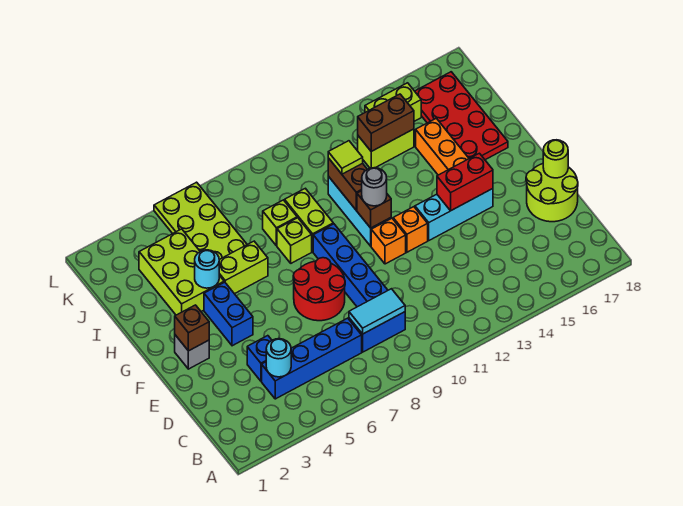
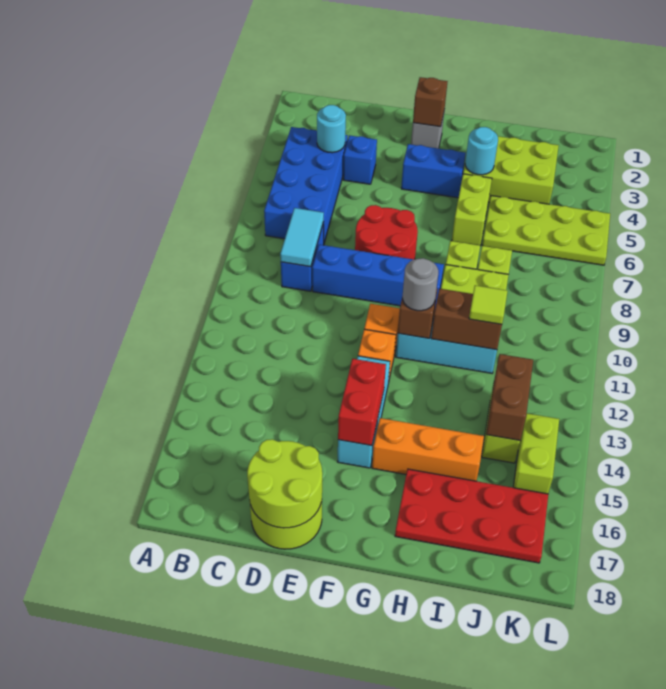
blue 1x4 brick [262,318,362,399] -> blue 2x4 brick [264,127,348,243]
lime 1x1 round brick [543,140,568,178] -> lime 2x2 round brick [247,439,322,528]

